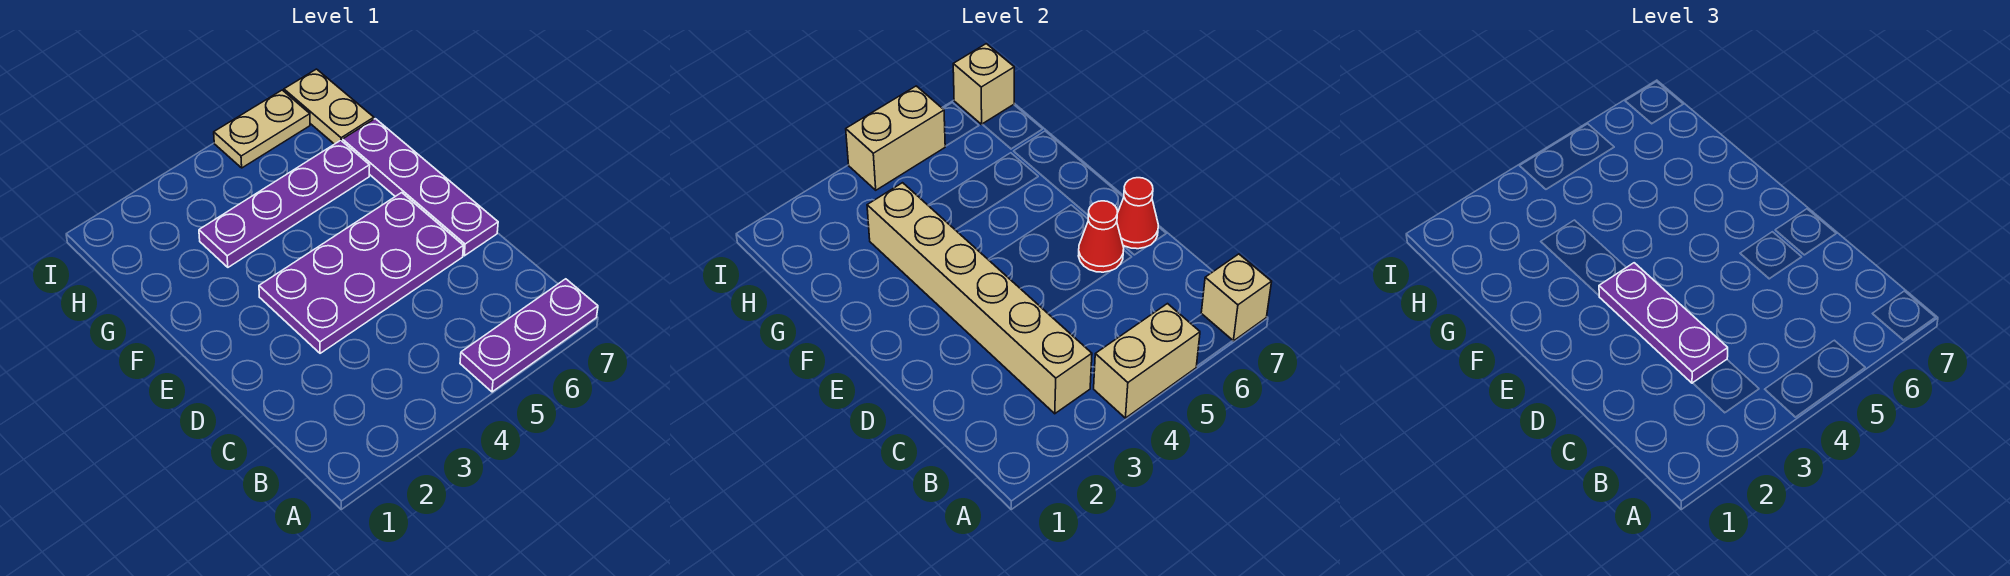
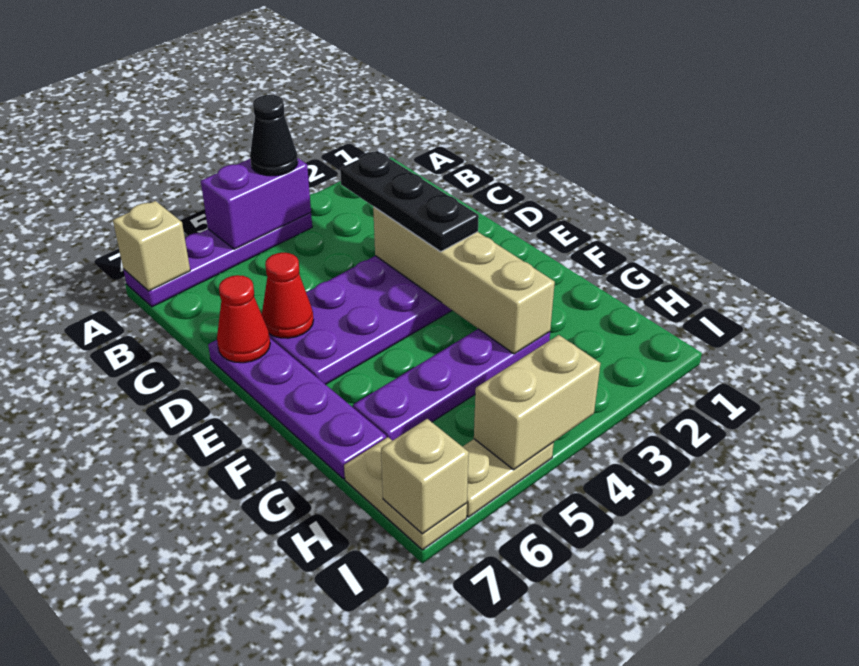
tan 1x2 brick [1094,304,1200,418] -> purple 1x2 brick [201,158,311,249]
none -> black 1x1 cone [250,95,298,176]
purple 1x3 plate [460,279,598,392] -> purple 1x4 plate [123,212,312,307]
tan 1x6 brick [867,183,1092,414] -> tan 1x4 brick [373,207,555,354]
purple 1x3 plate [1599,263,1728,383] -> black 1x3 plate [340,151,479,252]

